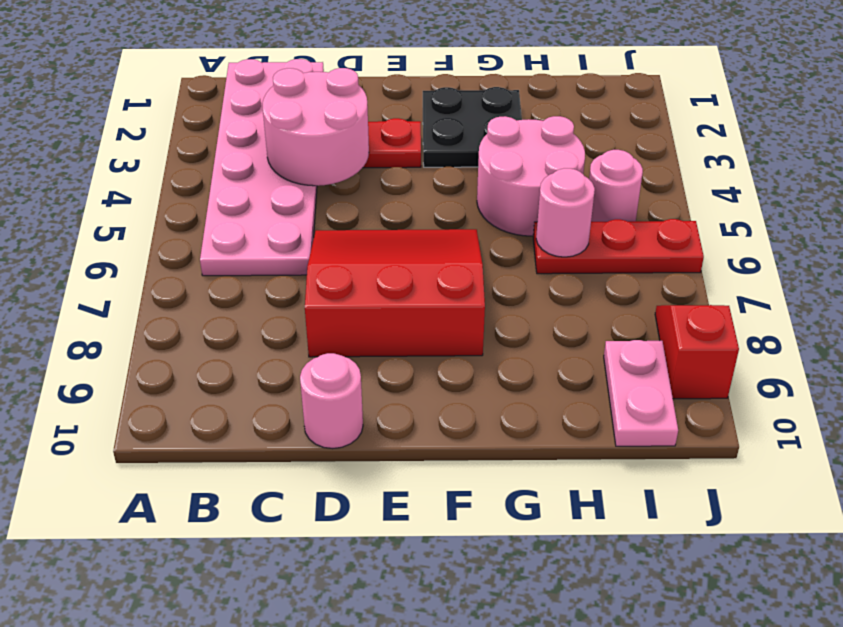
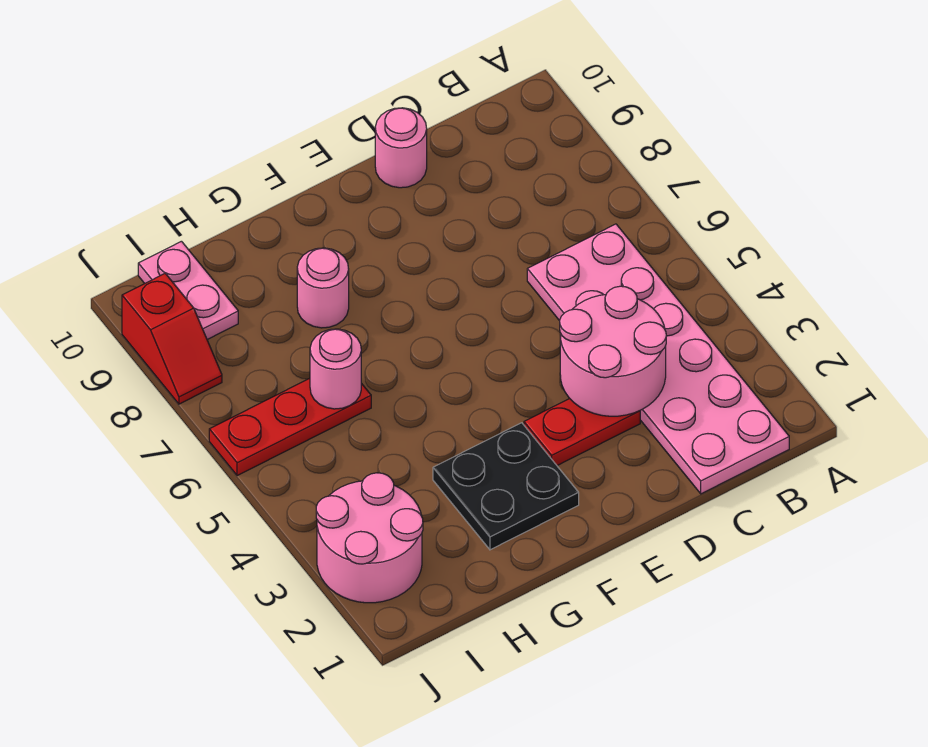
red 3x3 slope [305,229,485,357] -> none
pink 2x2 round brick [477,116,585,236] -> pink 2x2 round brick moved to [316,473,423,603]
pink 1x1 round brick [589,150,643,222] -> pink 1x1 round brick moved to [297,248,349,328]

